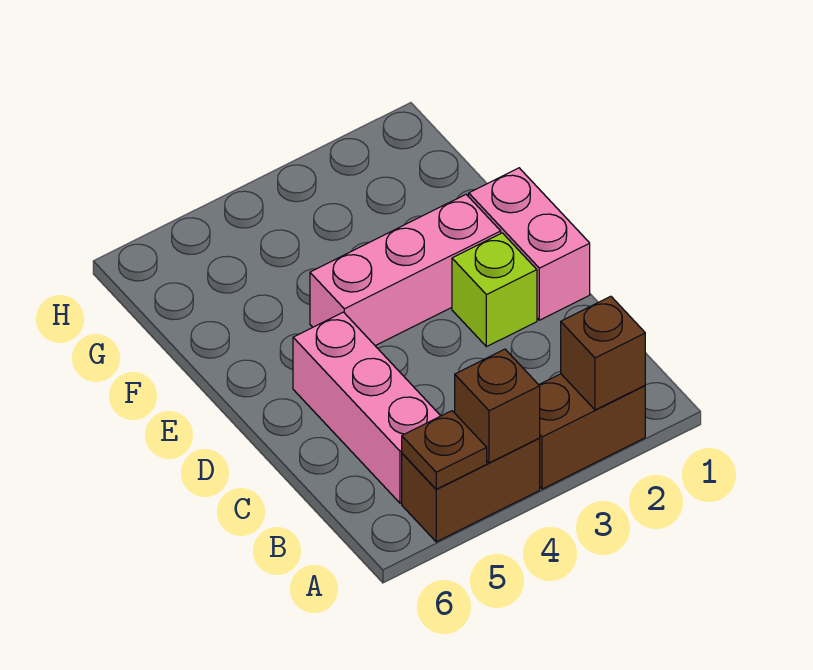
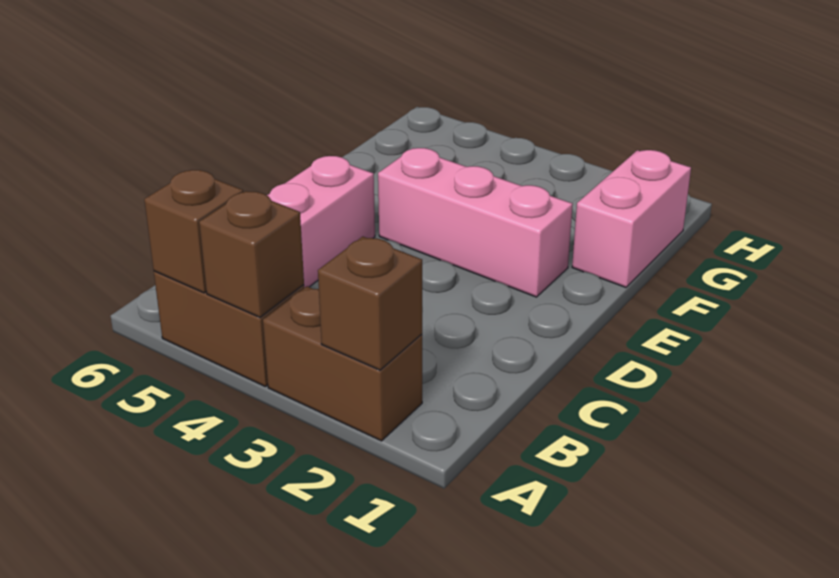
brown 1x1 plate [402,411,487,489] -> brown 1x1 brick [144,170,243,293]
pink 1x2 brick [469,168,590,320] -> pink 1x2 brick moved to [572,150,691,287]
lime 1x1 brick [452,233,537,347] -> none

